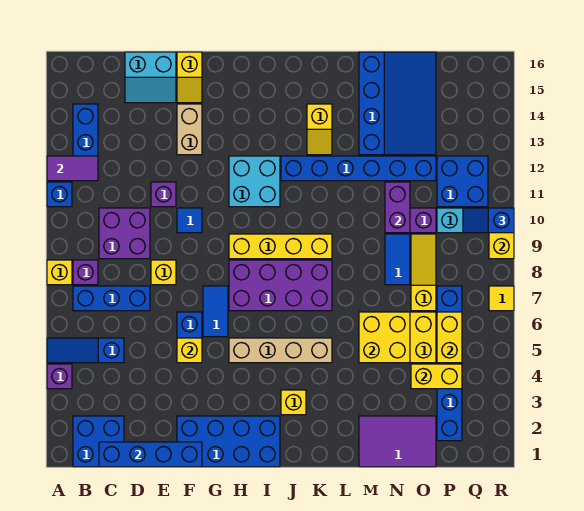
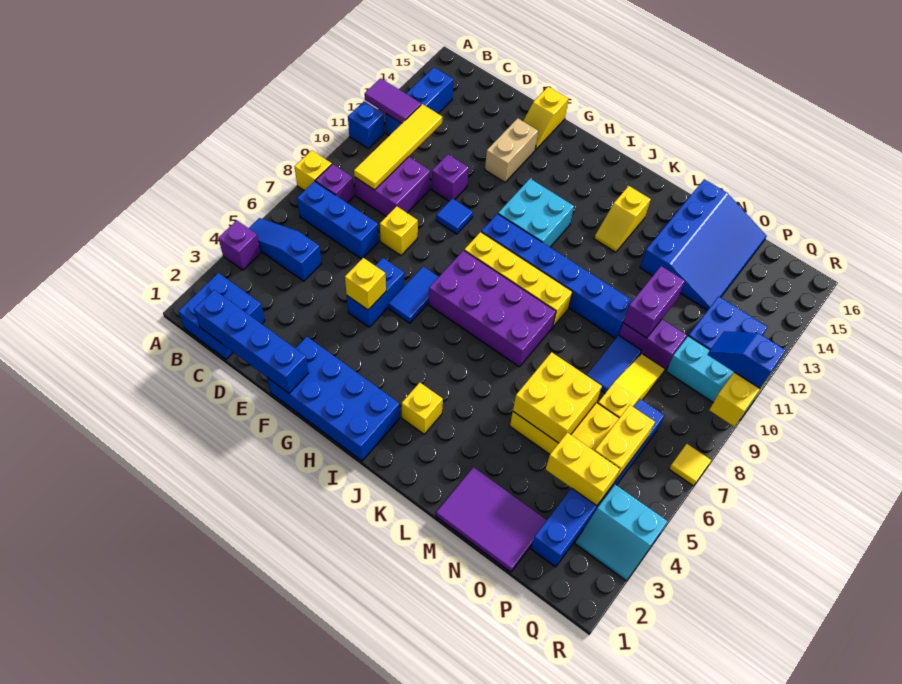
none -> yellow 1x4 tile [354,104,442,190]
cyan 2x2 slope [125,52,176,103] -> cyan 2x2 slope moved to [575,485,667,581]
tan 1x4 brick [229,338,332,363] -> none
blue 1x6 brick [281,156,436,181] -> blue 1x6 brick moved to [481,214,633,338]

